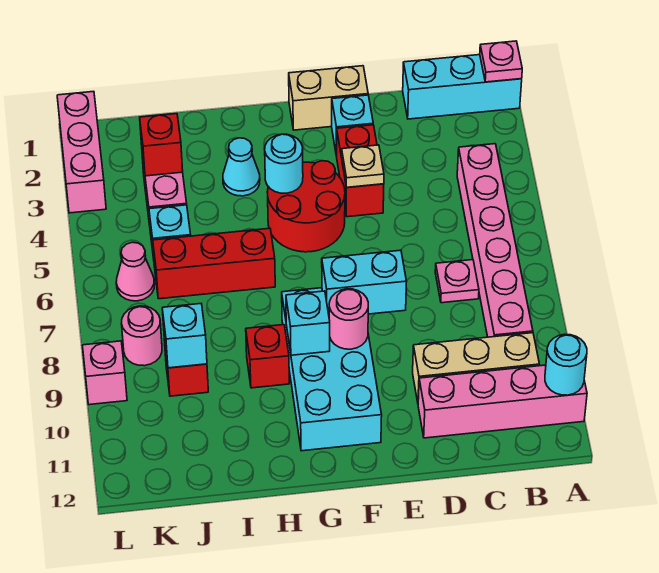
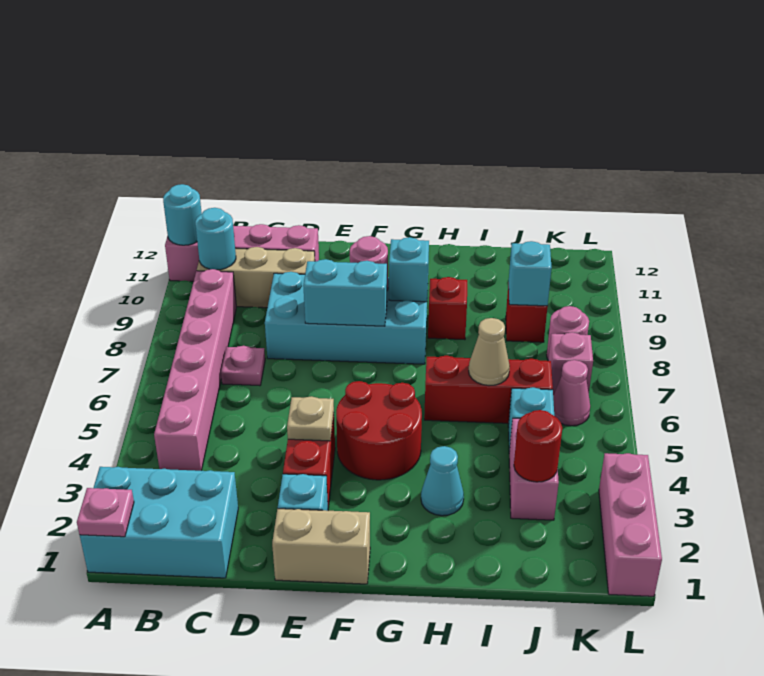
cyan 1x3 brick [403,55,522,119] -> cyan 2x3 brick [80,467,238,578]
cyan 2x4 brick [282,288,382,451] -> cyan 2x4 brick turned to [265,272,428,364]
cyan 1x1 round brick [265,134,303,193] -> cyan 1x1 round brick moved to [195,208,236,270]
none -> tan 1x1 cone [469,318,510,386]
red 1x1 brick [140,114,183,176] -> red 1x1 round brick [514,410,562,482]
pink 1x1 brick [82,341,127,405] -> pink 1x1 brick moved to [548,332,593,395]

